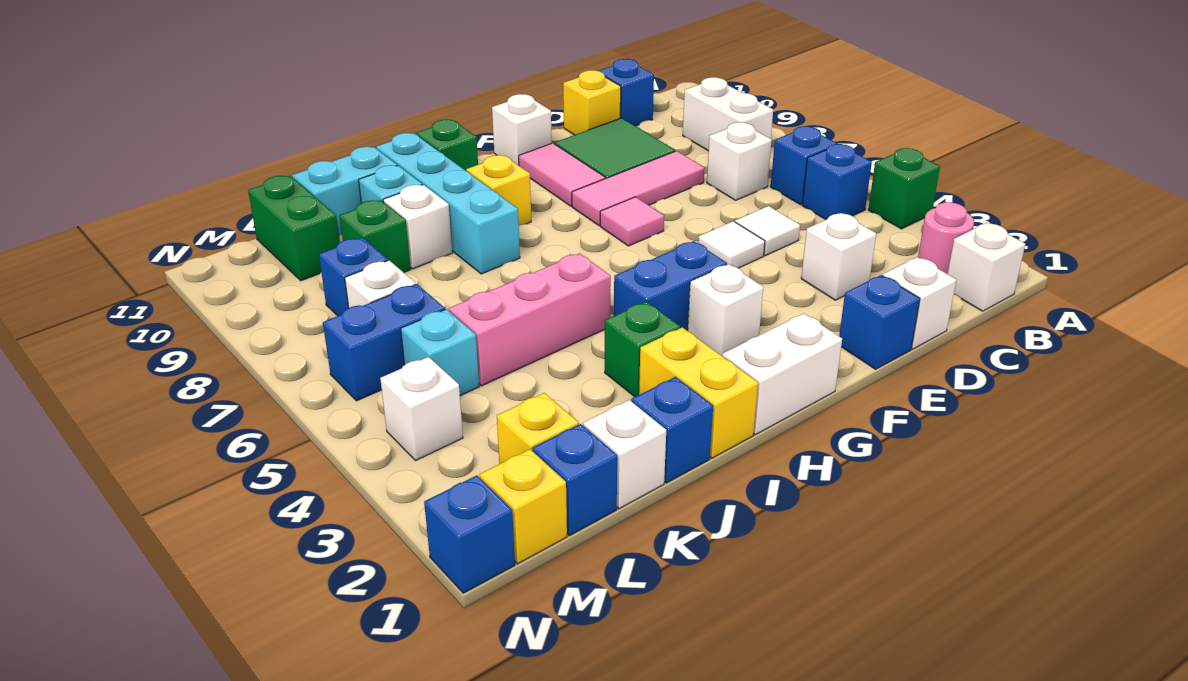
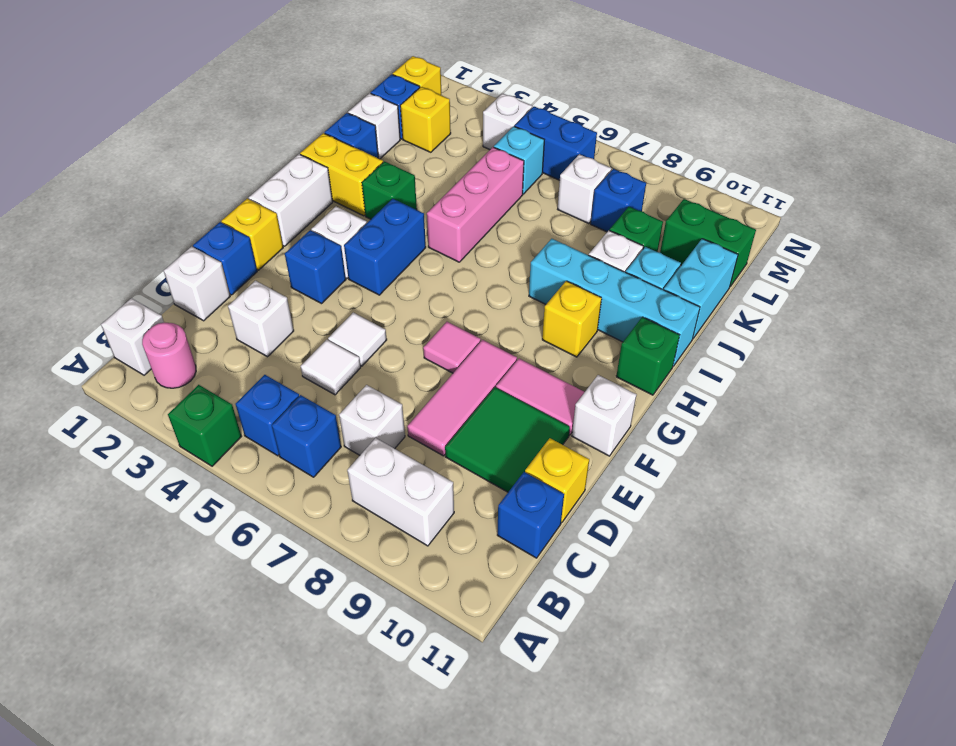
none -> yellow 1x1 brick [221,199,283,270]
blue 1x2 brick [323,284,445,401] -> blue 1x2 brick turned to [515,107,597,180]
blue 1x1 brick [424,475,515,593] -> blue 1x1 brick moved to [285,230,346,304]

